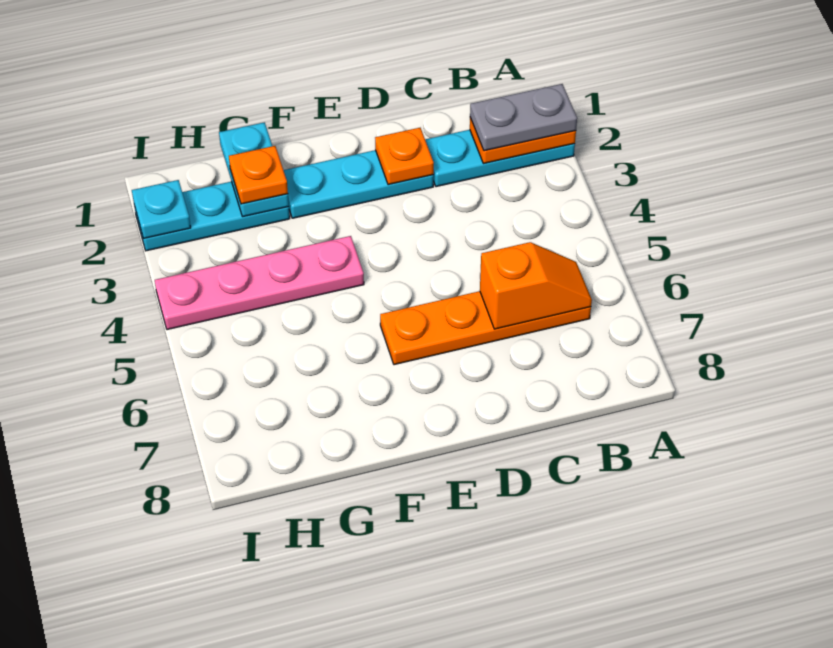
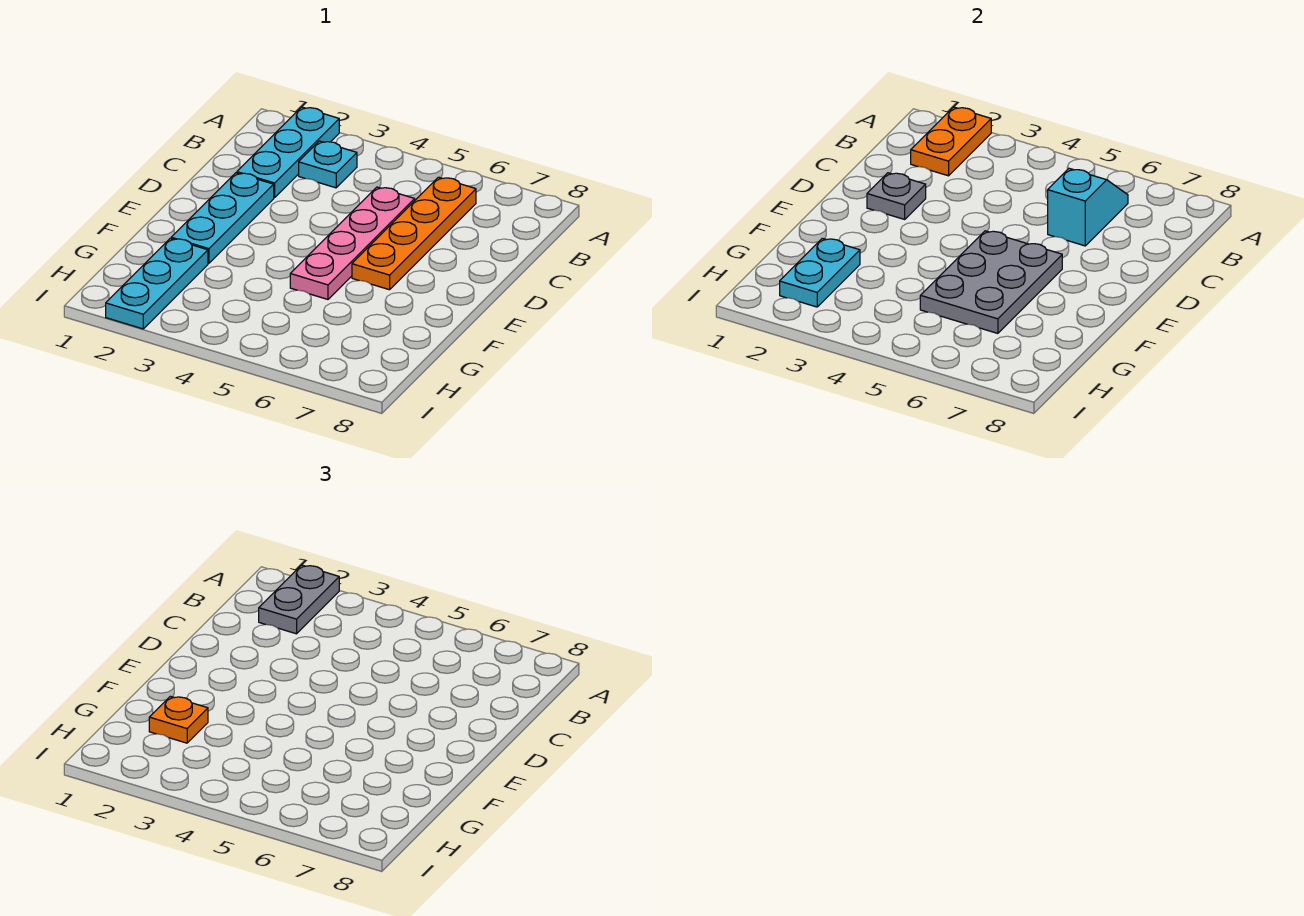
orange 1x2 slope [480,242,592,329] -> cyan 1x2 slope [1048,168,1128,246]
orange 1x1 plate [375,128,434,185] -> grey 1x1 plate [867,173,926,219]
none -> grey 2x3 plate [920,231,1062,333]
pink 1x4 plate [155,236,364,330] -> pink 1x4 plate moved to [290,187,415,299]
cyan 1x2 plate [219,122,289,217] -> cyan 1x2 plate turned to [780,238,860,307]
cyan 1x1 plate [132,180,191,239] -> cyan 1x1 plate moved to [299,141,357,188]

